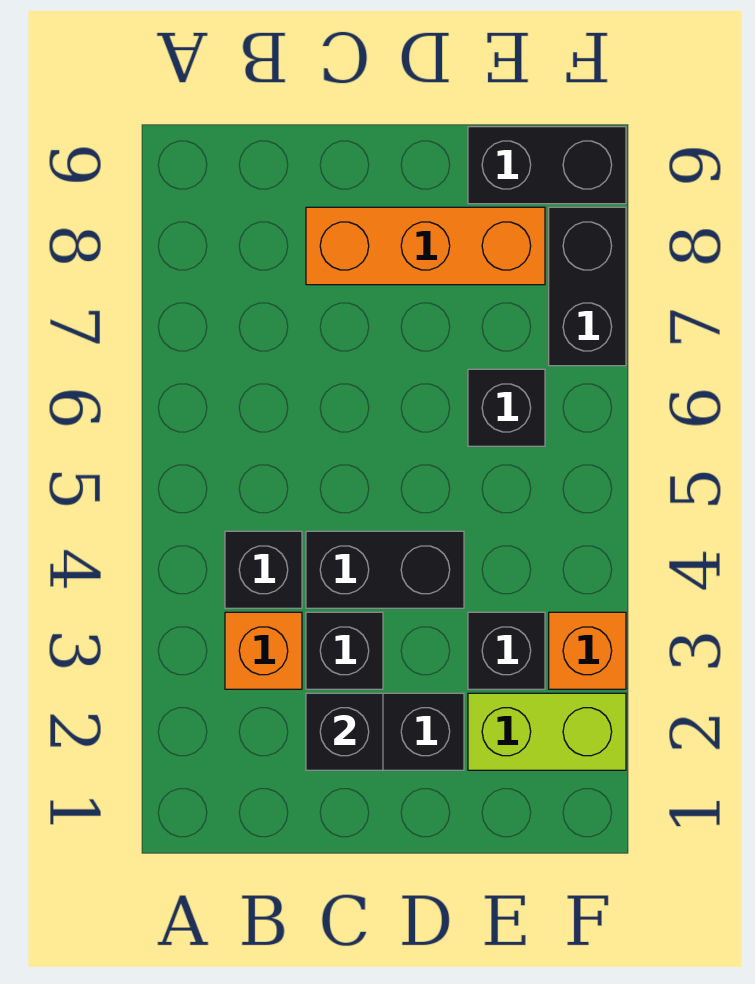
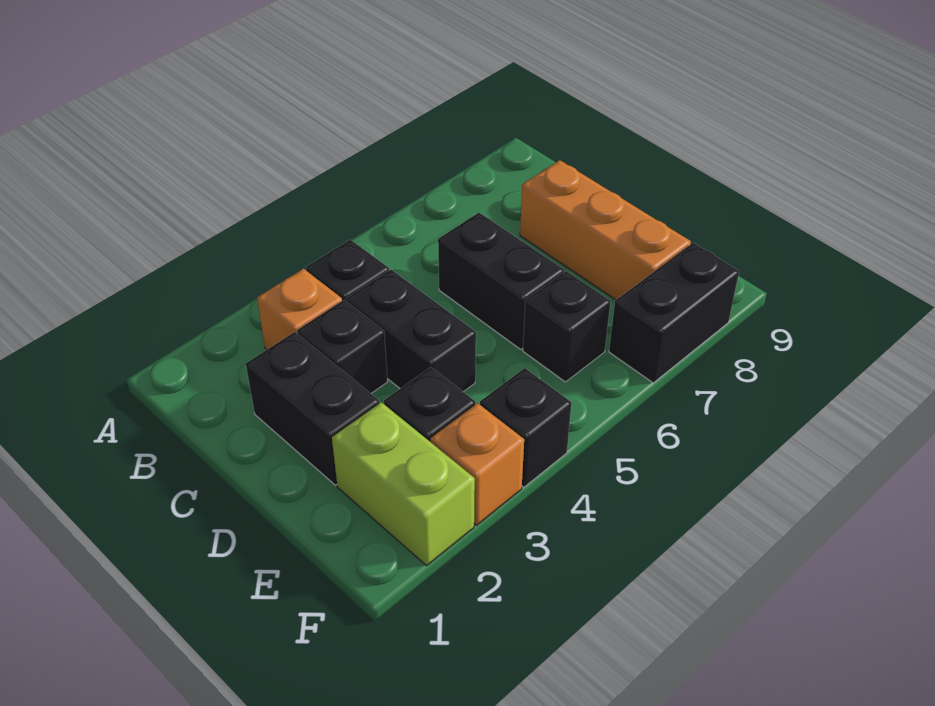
black 1x1 brick [306,693,383,770] -> black 1x1 brick moved to [480,368,572,487]
black 1x2 brick [468,127,626,204] -> black 1x2 brick moved to [438,213,564,349]

